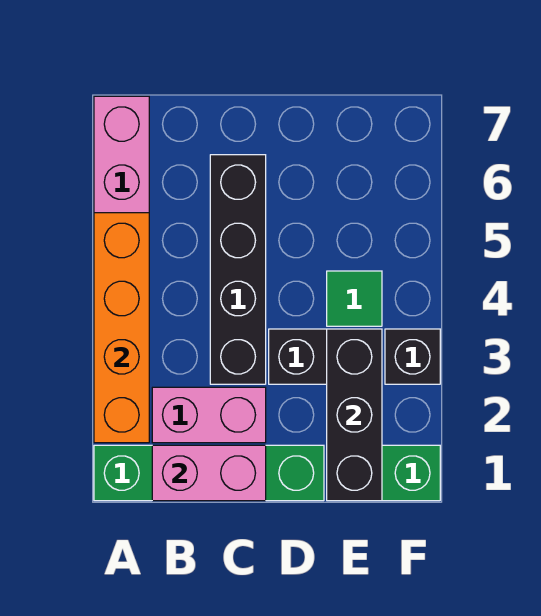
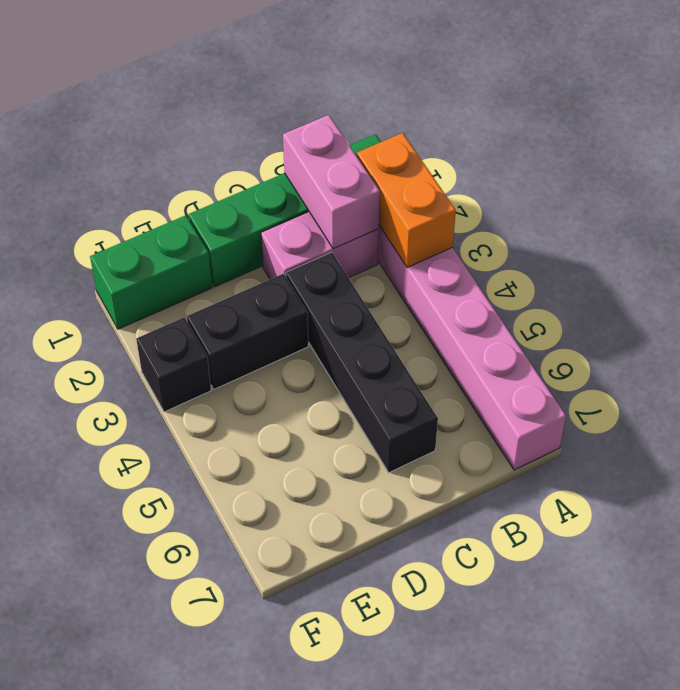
orange 1x4 brick [94,213,149,443] -> orange 1x2 brick [357,133,456,267]
pink 1x2 brick [152,445,266,501] -> pink 1x2 brick turned to [283,115,380,249]
black 1x3 brick [327,329,382,501] -> none
green 1x1 tile [327,271,382,326] -> none

